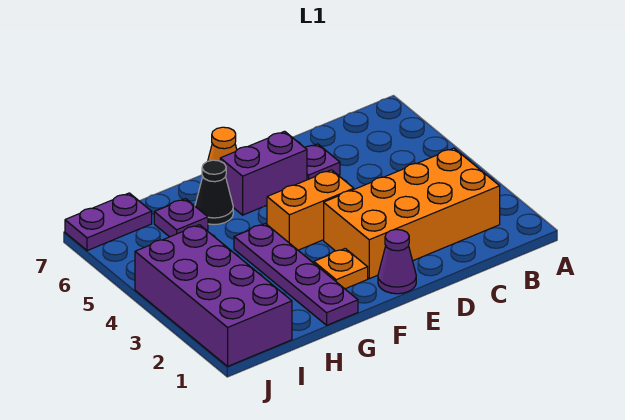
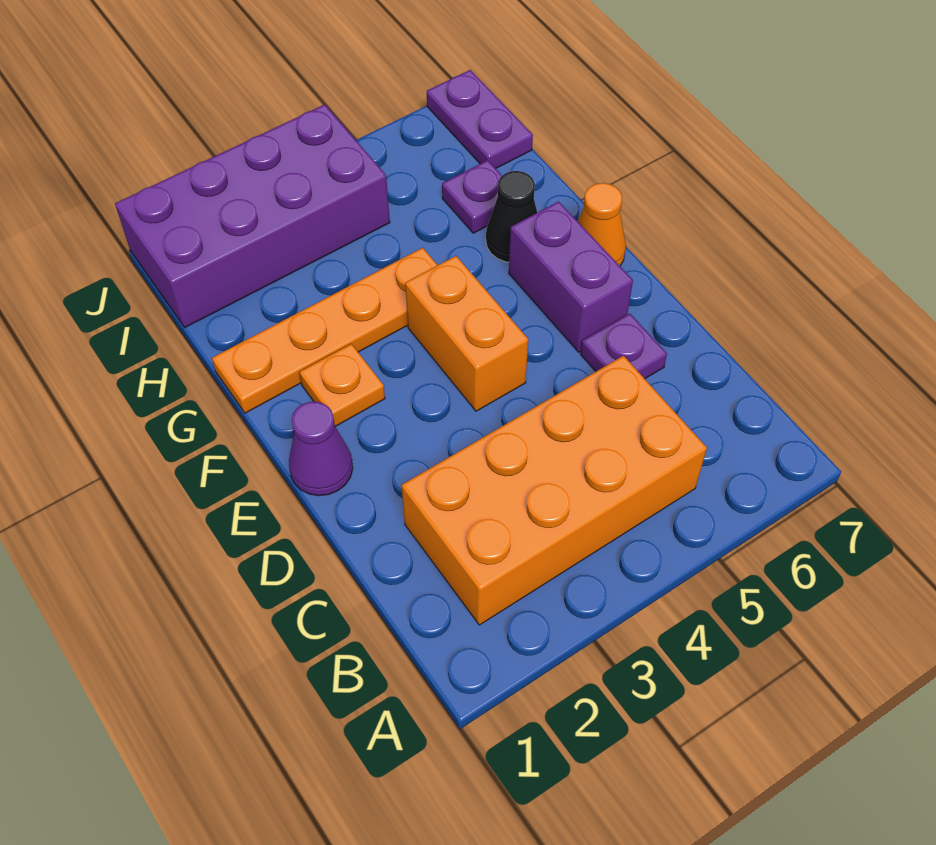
orange 2x4 brick [324,148,500,279] -> orange 2x4 brick turned to [401,356,707,625]
purple 1x4 plate [234,224,358,325] -> orange 1x4 plate [212,248,438,413]

